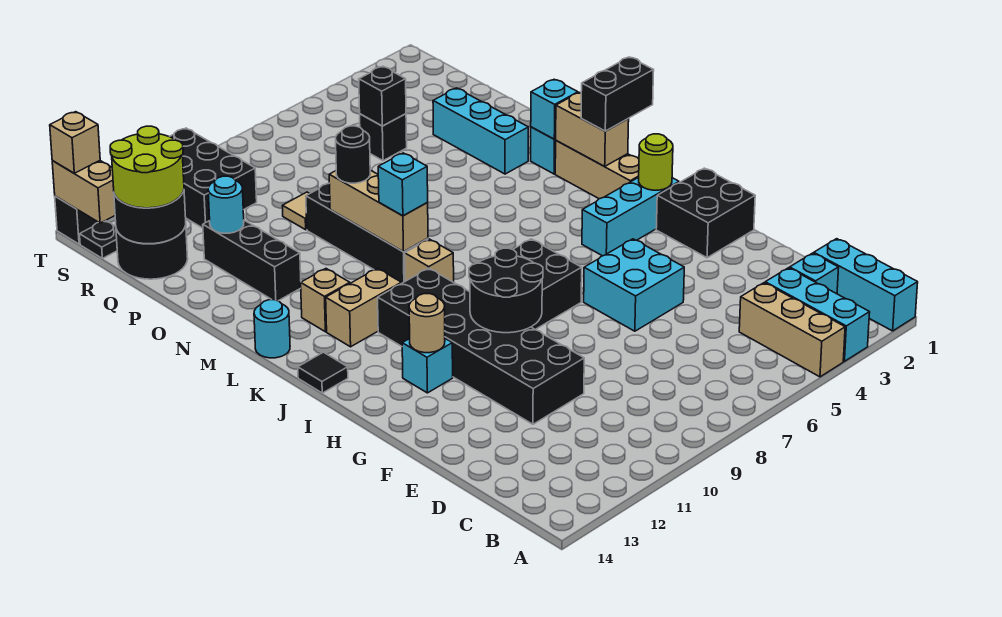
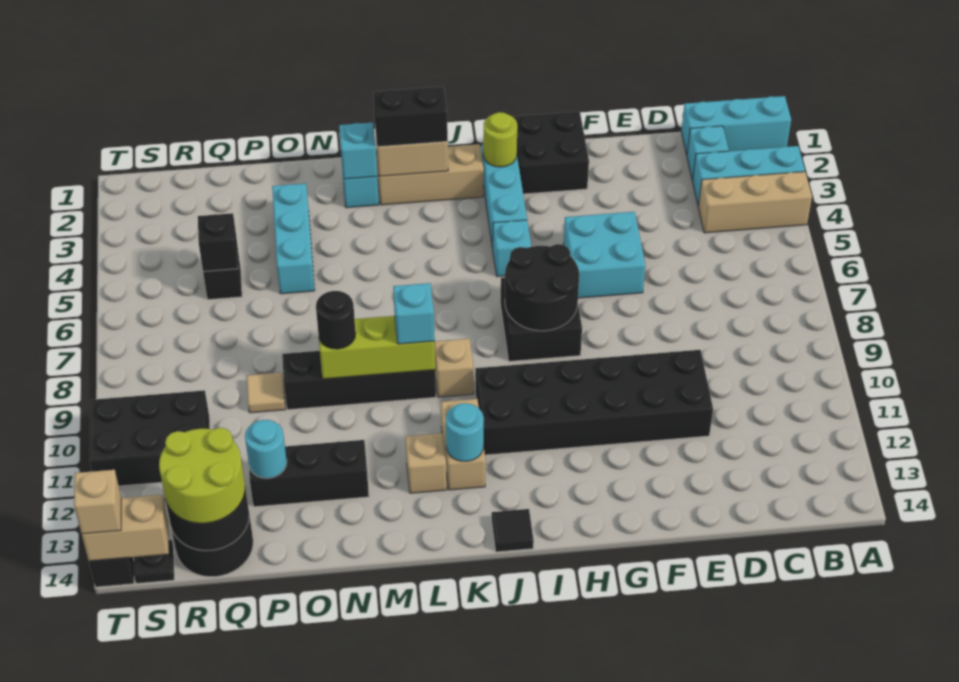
black 2x2 round brick [469,248,543,333] -> black 2x2 round brick moved to [505,244,579,331]
cyan 1x1 brick [402,339,453,393] -> cyan 1x1 brick moved to [493,220,531,277]
tan 1x1 round brick [409,294,445,353] -> none
black 1x2 brick [581,57,654,131] -> black 1x2 brick turned to [373,87,448,147]
tan 1x3 brick [329,170,428,252] -> lime 1x3 brick [319,316,435,379]
cyan 1x1 round brick [254,300,290,358] -> cyan 1x1 round brick moved to [446,403,484,461]
cyan 1x3 brick [433,88,528,174] -> cyan 1x3 brick turned to [272,183,315,294]

